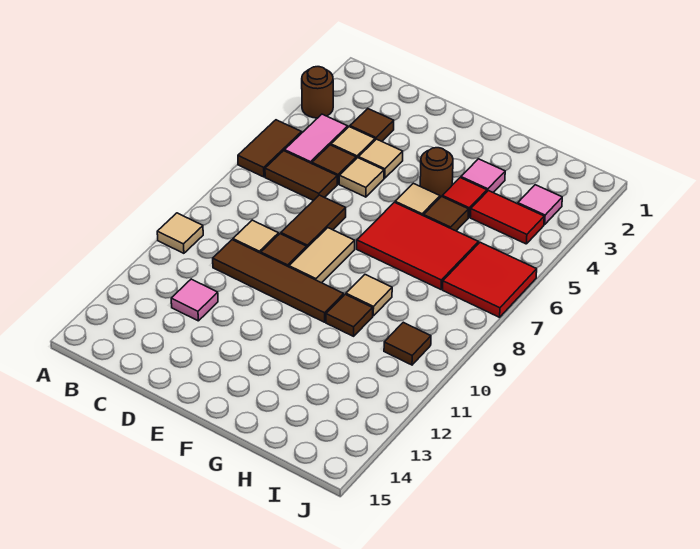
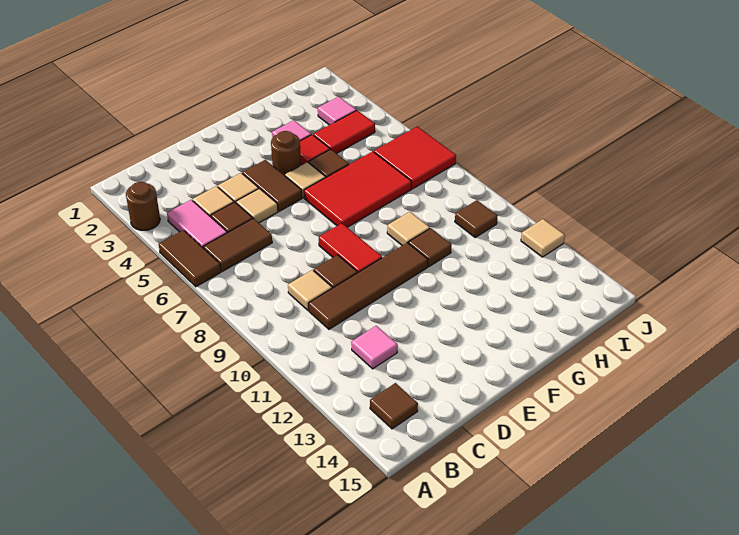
tan 1x1 tile [157,213,203,253] -> tan 1x1 tile moved to [521,219,565,257]
brown 1x1 tile [350,109,394,141] -> brown 1x1 tile moved to [370,383,418,429]
brown 1x2 tile [281,195,346,247] -> brown 1x2 tile moved to [242,160,302,211]
tan 1x2 tile [289,228,355,283] -> red 1x2 tile [319,223,382,273]

